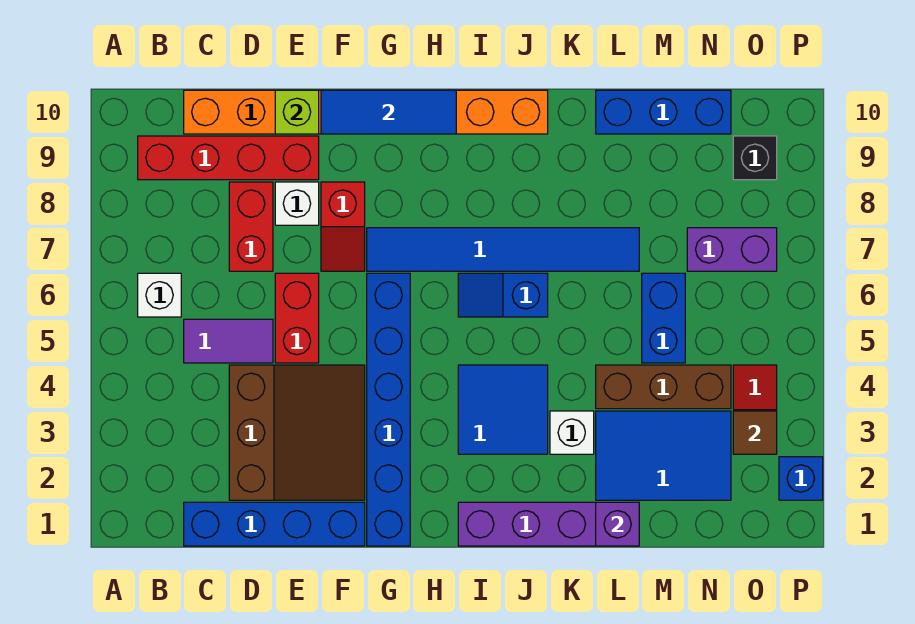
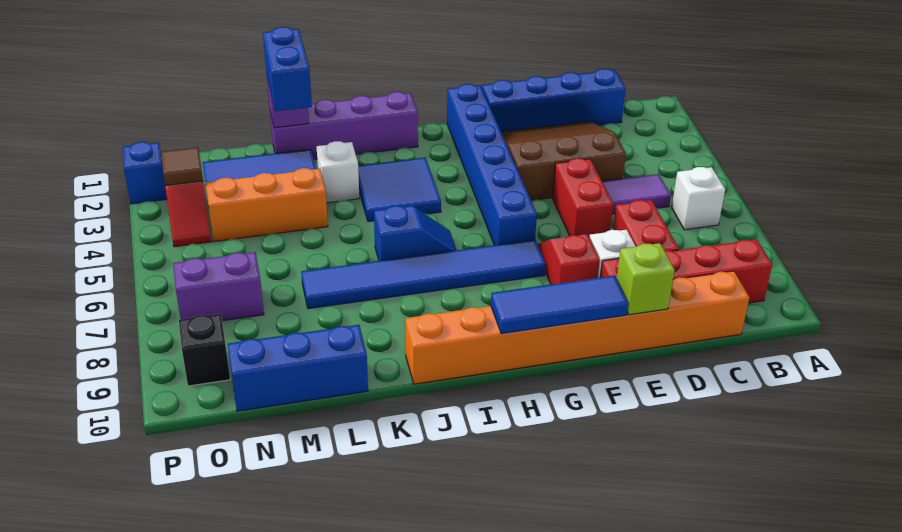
brown 3x3 slope [229,365,365,500] -> brown 3x3 slope turned to [501,121,626,201]
brown 1x3 brick [596,365,731,409] -> orange 1x3 brick [205,168,328,241]
blue 1x2 brick [642,273,685,363] -> blue 1x2 brick moved to [263,27,312,111]

